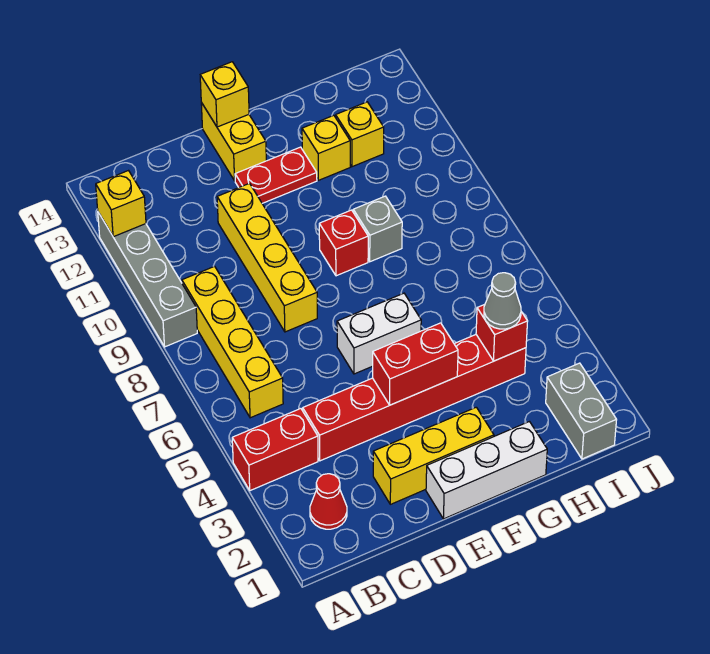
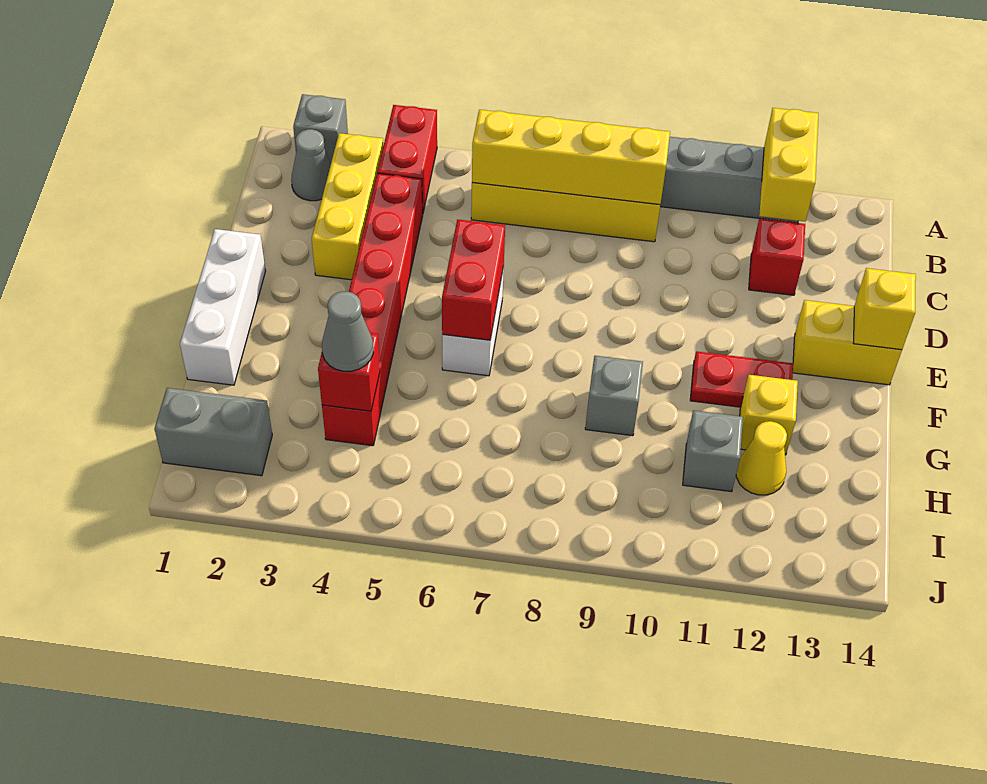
none -> grey 1x1 brick [293,94,348,164]
yellow 1x1 brick [96,171,146,237] -> yellow 1x2 brick [759,108,818,222]
red 1x1 cone [310,474,347,529] -> grey 1x1 cone [291,129,331,201]
yellow 1x3 brick [373,407,494,504] -> yellow 1x3 brick moved to [312,133,383,280]
yellow 1x4 brick [217,183,317,332] -> yellow 1x4 brick moved to [472,110,670,205]
red 1x2 brick [373,323,458,405] -> red 1x2 brick moved to [442,220,505,340]
red 1x2 plate [235,147,317,203] -> red 1x2 plate turned to [690,351,793,407]
red 1x1 brick [319,210,368,276] -> red 1x1 brick moved to [749,218,805,295]
none -> grey 1x1 brick [683,410,743,492]
yellow 1x1 brick [336,102,384,167] -> yellow 1x1 cone [736,421,787,495]

